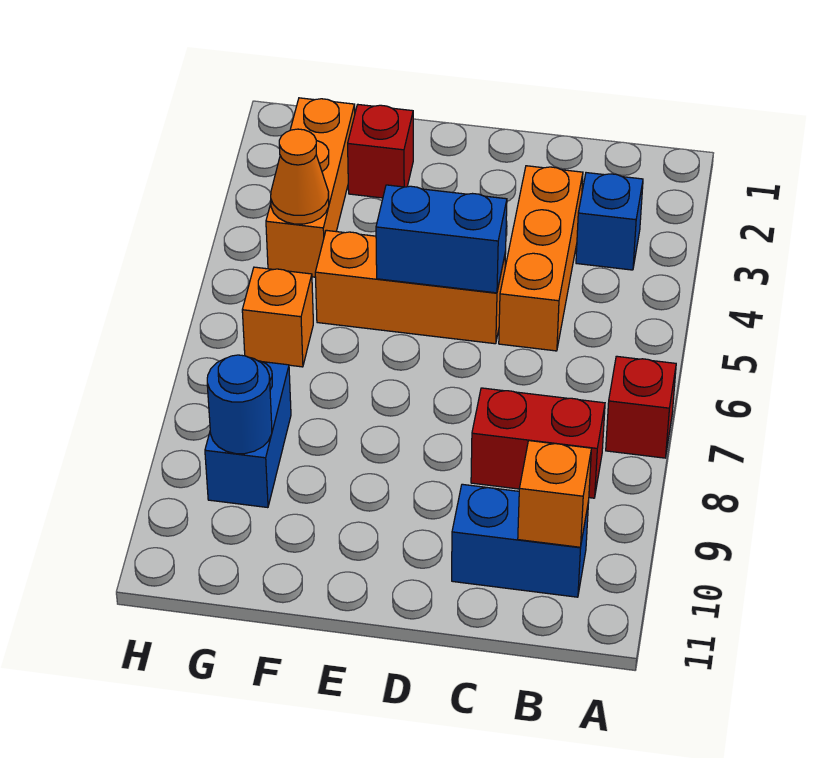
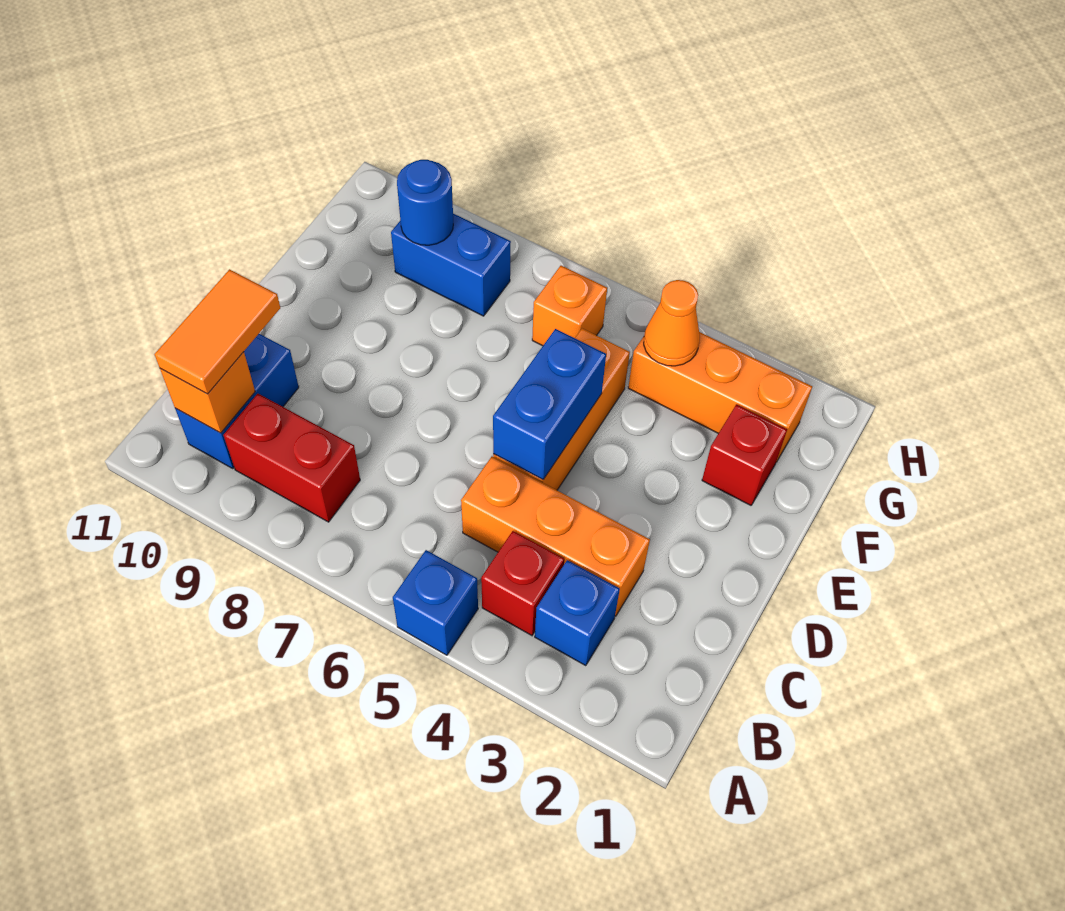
none -> blue 1x1 brick [393,550,478,655]
red 1x1 brick [606,356,676,458] -> red 1x1 brick moved to [481,531,564,635]
red 1x2 brick [471,388,605,498] -> red 1x2 brick turned to [224,394,360,522]
none -> orange 1x2 tile [155,269,280,394]

